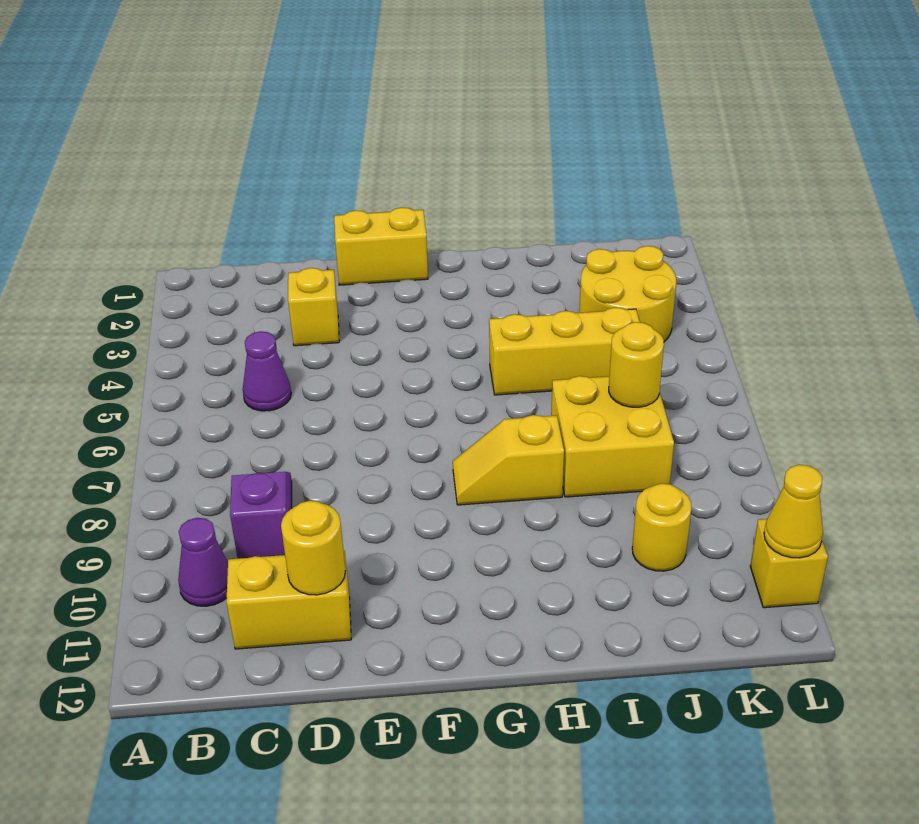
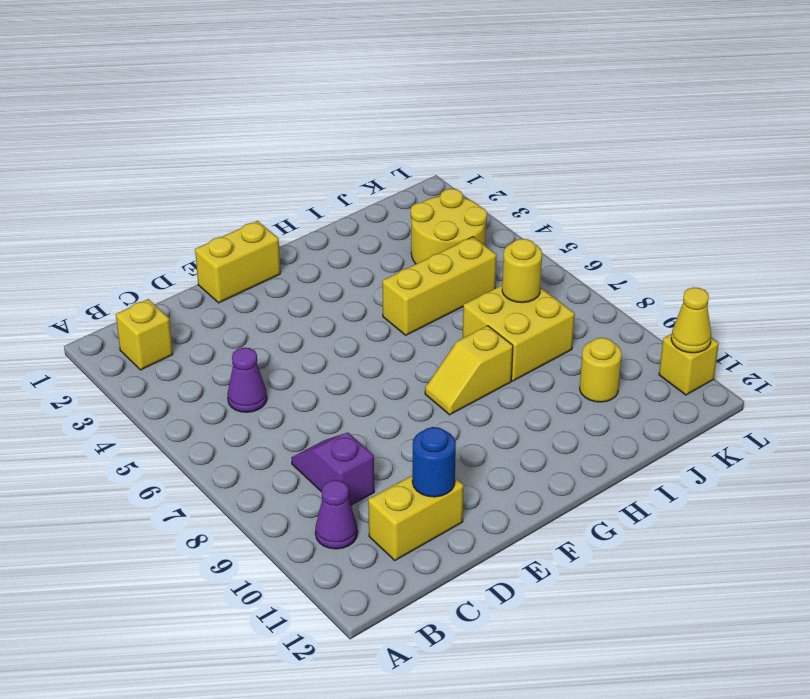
yellow 1x1 brick [288,268,339,346] -> yellow 1x1 brick moved to [116,299,173,370]
yellow 1x1 round brick [281,501,346,595] -> blue 1x1 round brick [412,427,456,497]

